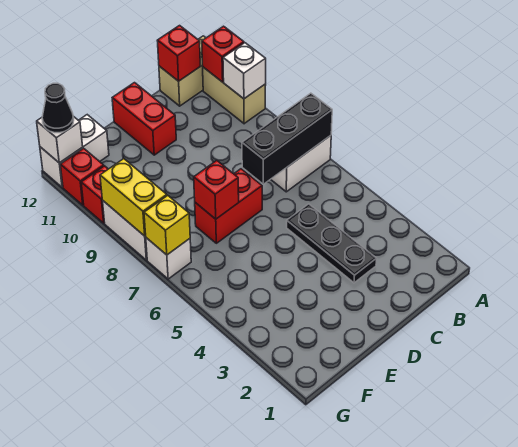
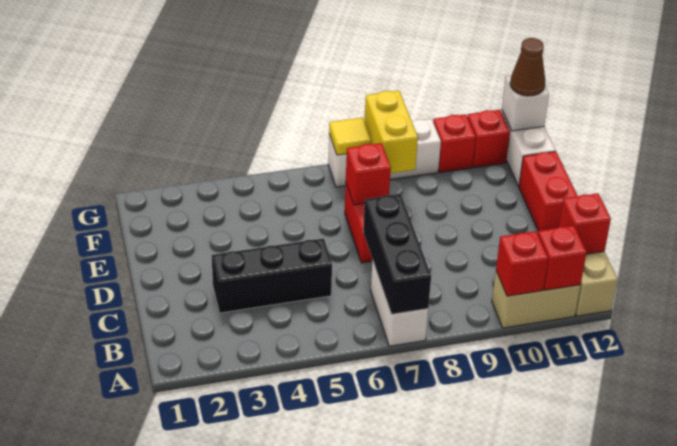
white 1x1 brick [223,43,266,99] -> red 1x1 brick [496,231,548,296]
black 1x3 plate [287,204,377,283] -> black 1x3 brick [212,238,332,313]
red 1x2 brick [112,83,176,155] -> red 1x2 brick turned to [519,151,577,231]
yellow 1x1 brick [144,196,190,255] -> yellow 1x1 tile [329,118,371,155]
yellow 1x2 brick [100,159,167,236] -> yellow 1x2 brick turned to [364,91,418,173]
black 1x1 cone [42,83,74,133] -> brown 1x1 cone [510,38,545,96]

